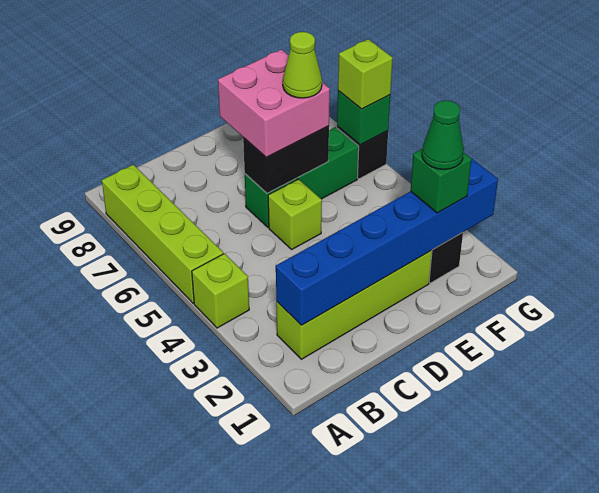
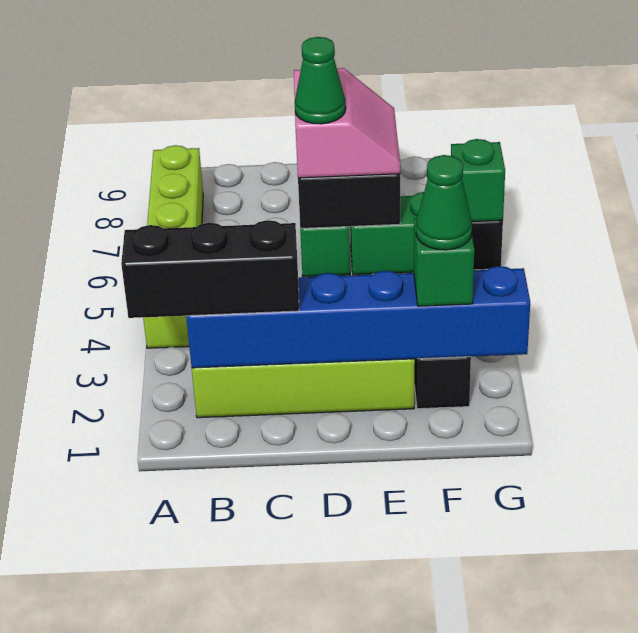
none -> black 1x3 brick [121,220,299,318]
lime 1x1 brick [268,179,322,249] -> none
pink 2x2 brick [218,49,330,157] -> pink 2x2 slope [294,68,400,178]
none -> green 1x1 cone [295,37,346,124]
lime 1x1 cone [283,32,322,98] -> none
lime 1x1 brick [338,39,393,109] -> none

